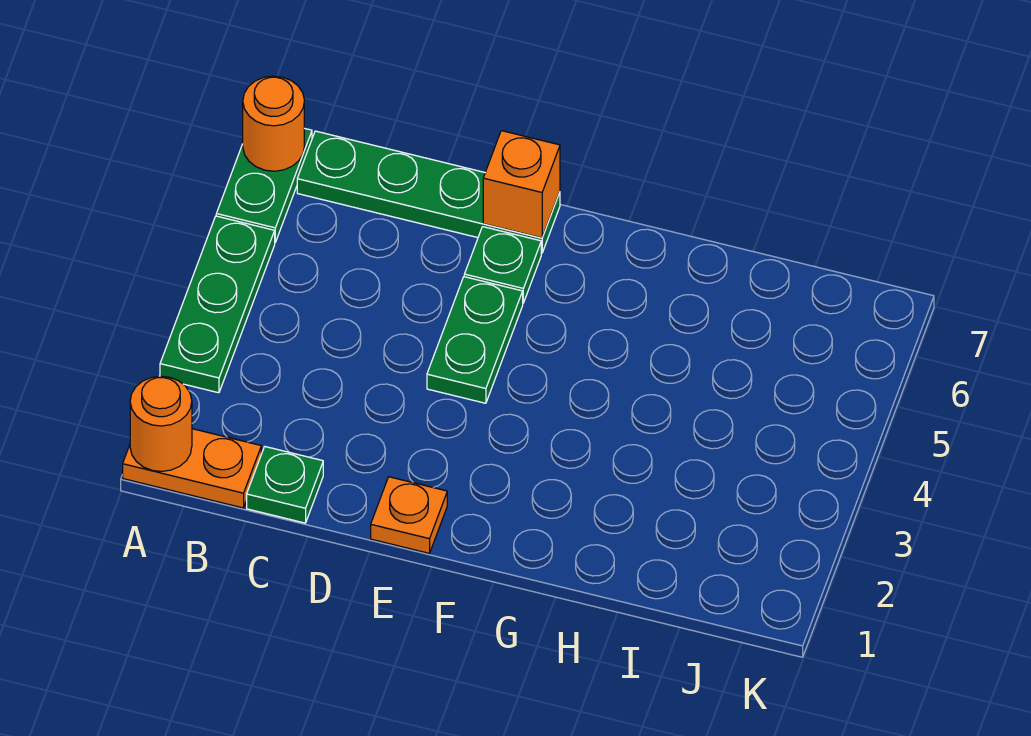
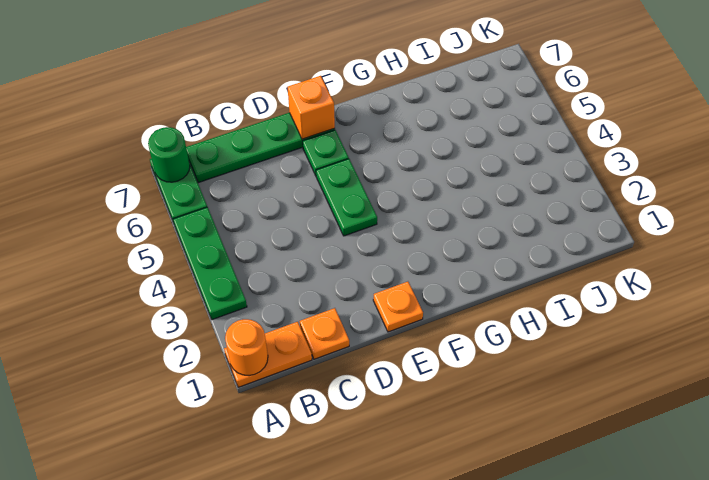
orange 1x1 round brick [243,76,304,171] -> green 1x1 round brick [148,127,190,182]
green 1x1 plate [247,447,323,523] -> orange 1x1 plate [300,308,349,359]

